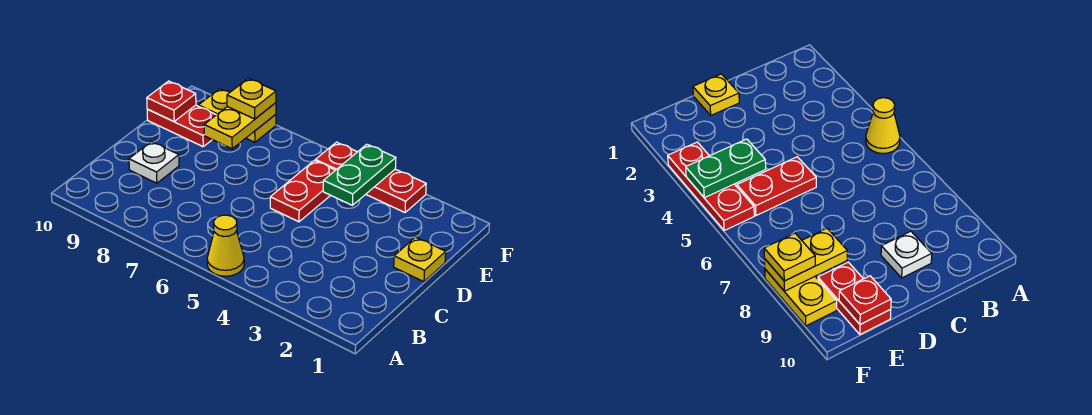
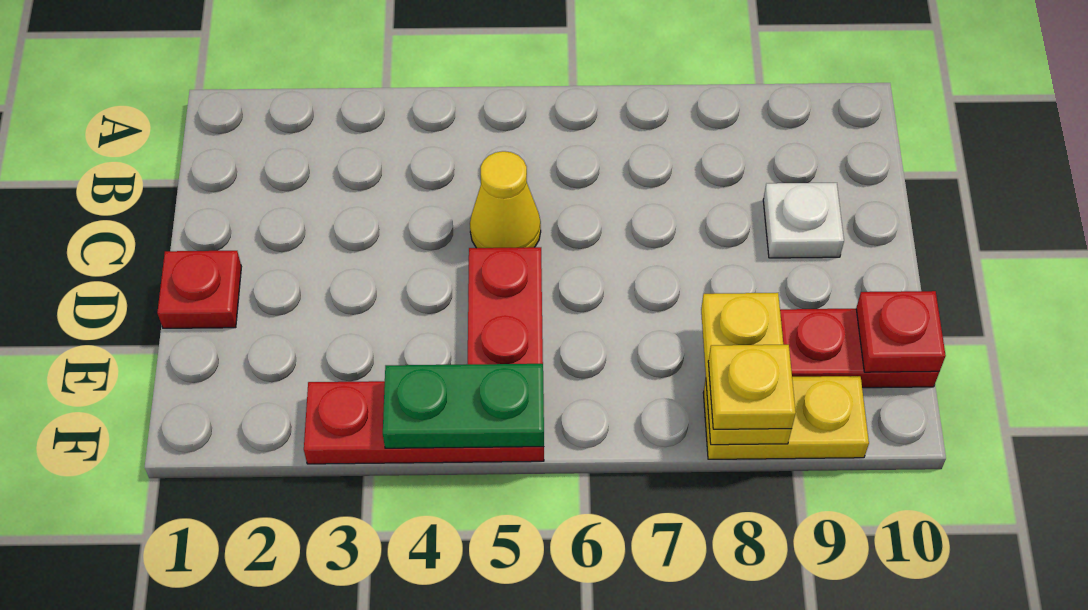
yellow 1x1 cone [207,215,244,276] -> yellow 1x1 cone moved to [470,151,541,248]
yellow 1x1 plate [394,237,446,282] -> red 1x1 plate [157,251,241,328]
green 1x2 plate [323,144,396,205] -> green 1x2 plate turned to [383,364,544,448]

